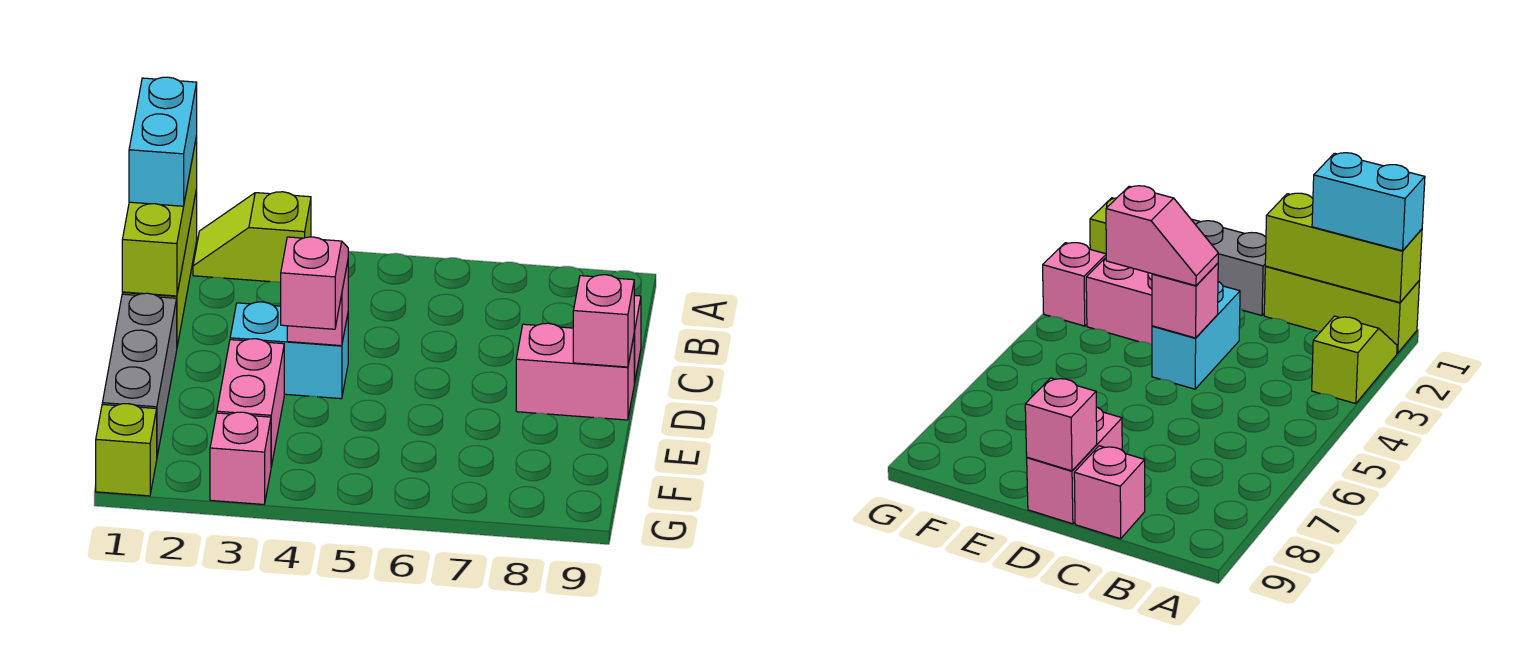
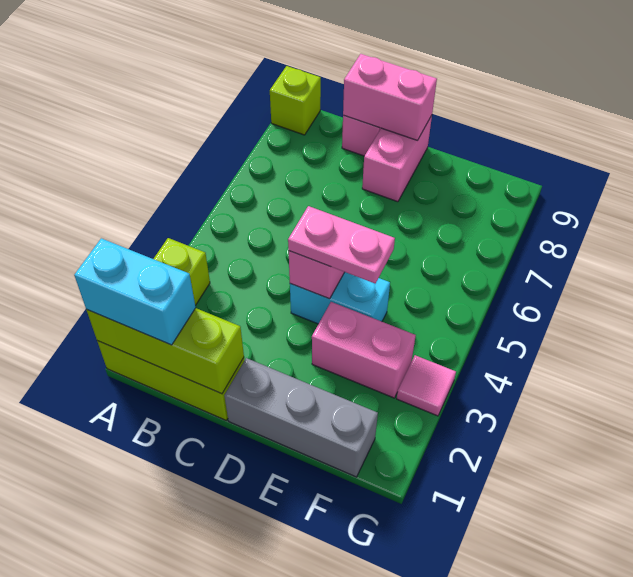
cyan 1x2 brick [230,302,348,399] -> cyan 1x2 brick turned to [290,272,390,324]
pink 1x2 slope [281,237,348,329] -> pink 1x2 plate [288,206,395,284]
pink 1x1 brick [573,275,634,367] -> pink 1x2 brick [343,54,437,140]
lime 1x1 brick [96,404,157,496] -> lime 1x1 brick moved to [270,66,321,135]
pink 1x1 brick [210,412,271,504] -> pink 1x1 tile [397,355,456,416]

